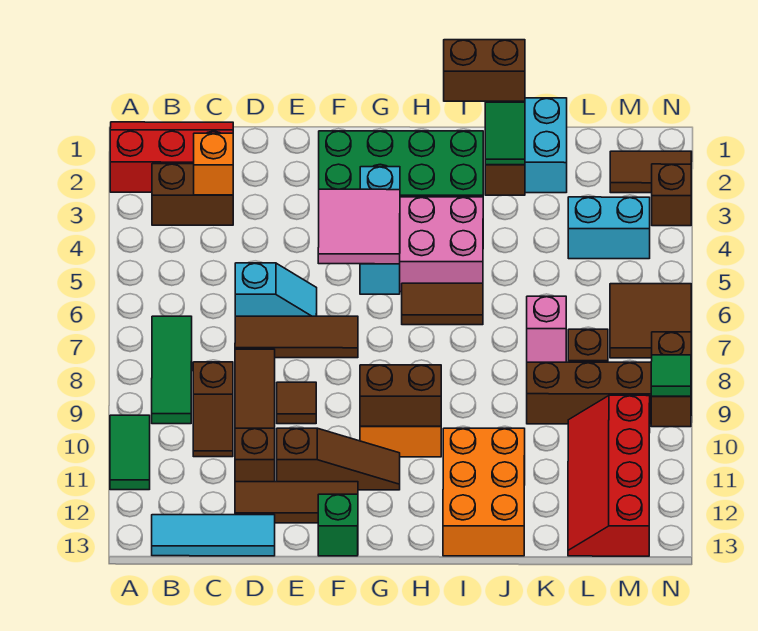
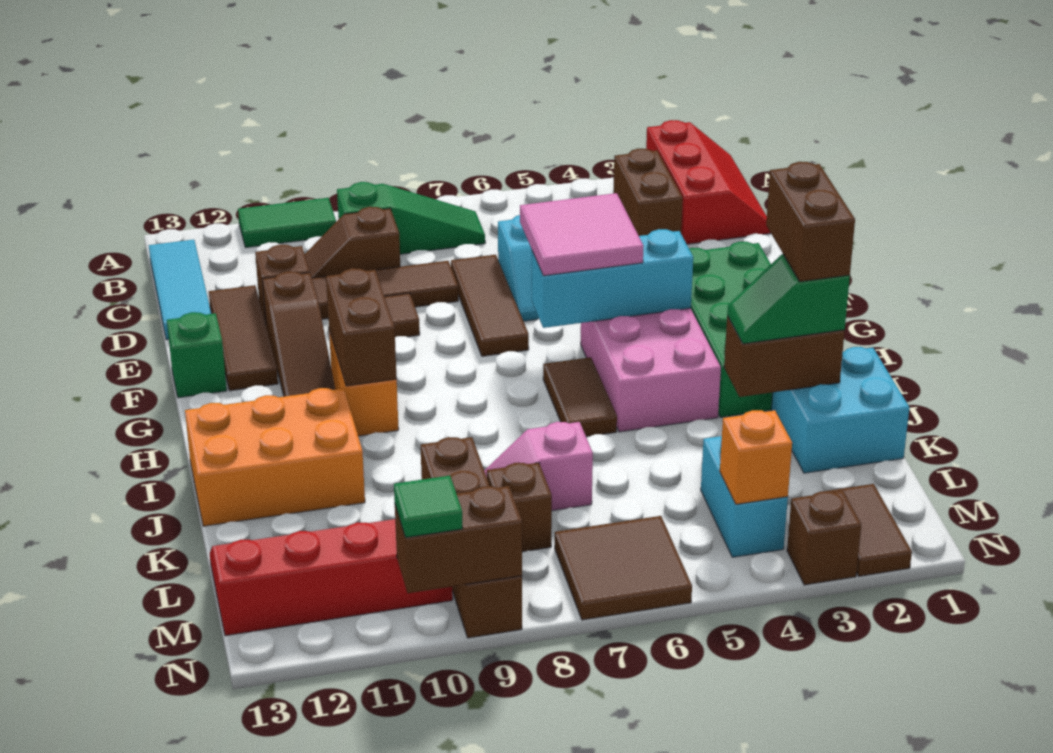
green 1x3 tile [152,316,192,424] -> green 1x3 slope [337,182,485,254]
orange 1x1 brick [194,133,233,195] -> orange 1x1 brick moved to [720,410,792,504]

